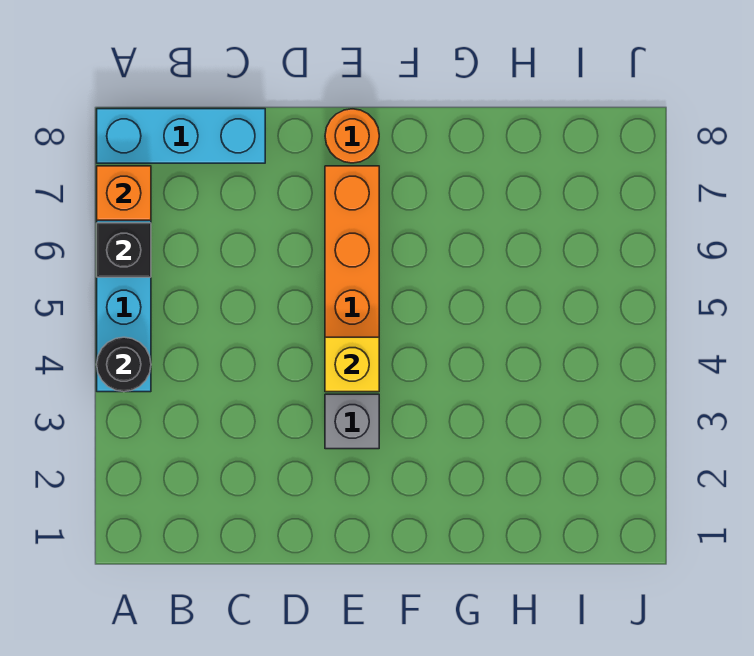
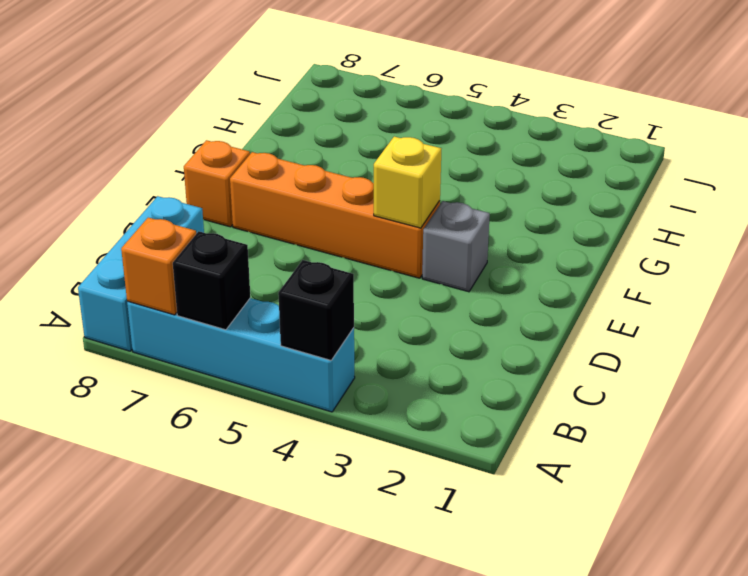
black 1x1 round brick [97,337,151,392] -> black 1x1 brick [278,260,354,360]
orange 1x1 round brick [325,109,379,163] -> orange 1x1 brick [184,140,250,227]

